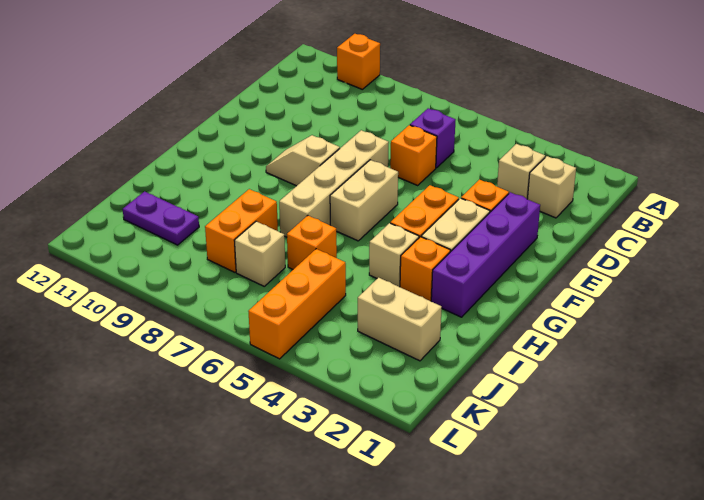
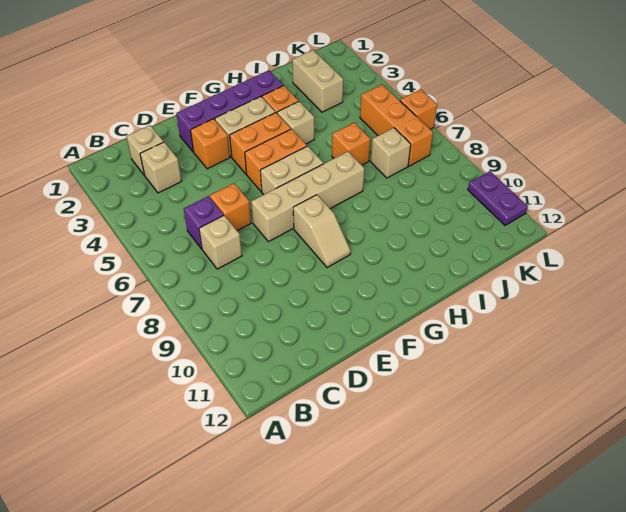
orange 1x1 brick [337,34,380,89] -> orange 1x1 brick moved to [400,89,437,129]
none -> tan 1x1 brick [199,215,242,269]
orange 1x2 brick [205,189,278,272] -> orange 1x2 brick moved to [245,129,307,192]
orange 1x3 brick [248,249,346,359] -> orange 1x3 brick turned to [360,85,433,166]
purple 1x2 plate [123,191,199,245] -> purple 1x2 plate moved to [468,171,528,225]

